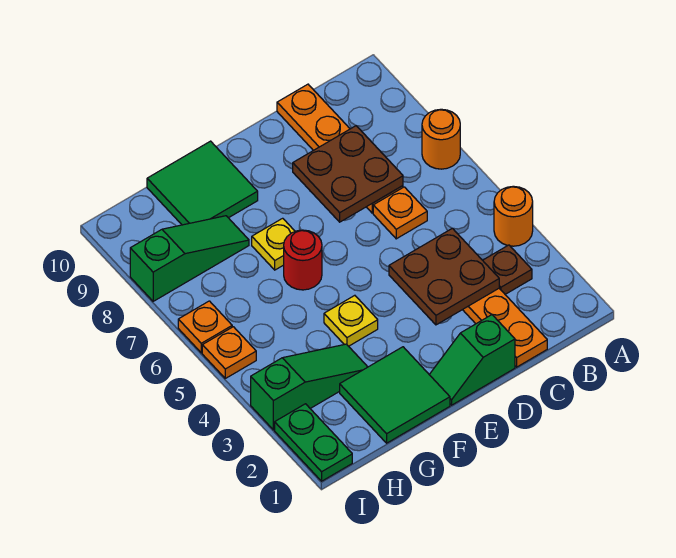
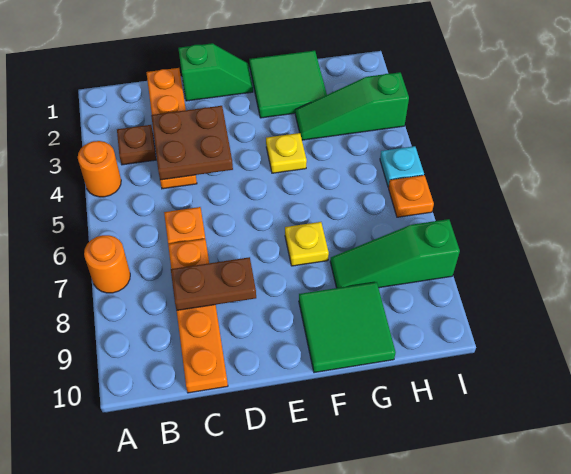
brown 2x2 plate [293,126,403,222] -> brown 1x2 plate [171,257,256,310]
red 1x1 round brick [284,230,322,290] -> none
green 1x2 plate [275,404,352,481] -> none
orange 1x1 plate [202,327,256,378] -> cyan 1x1 plate [380,146,424,187]

